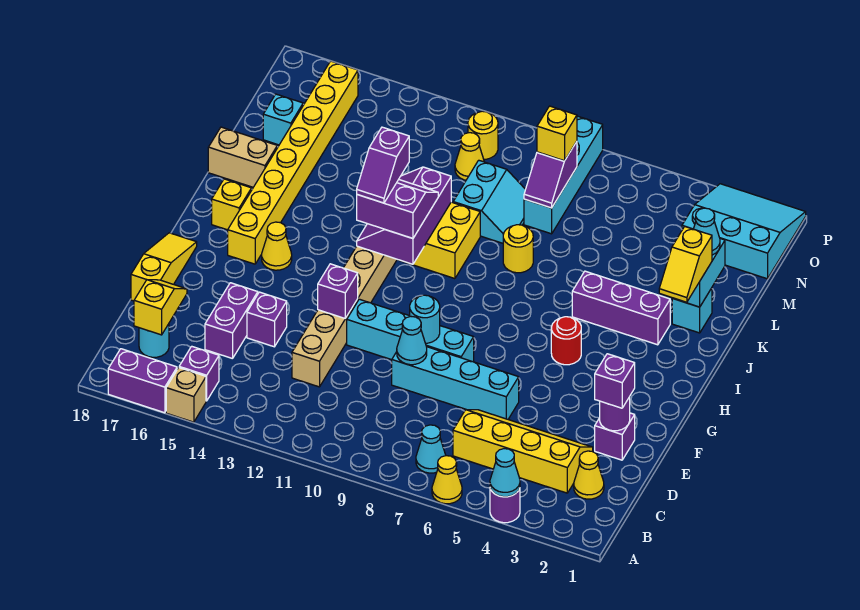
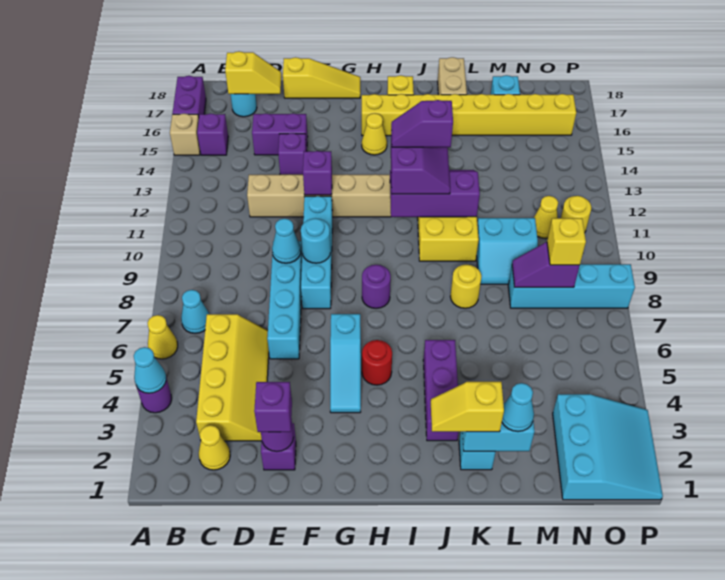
none -> cyan 1x3 slope [330,314,361,413]
none -> purple 1x1 round brick [362,265,391,308]

